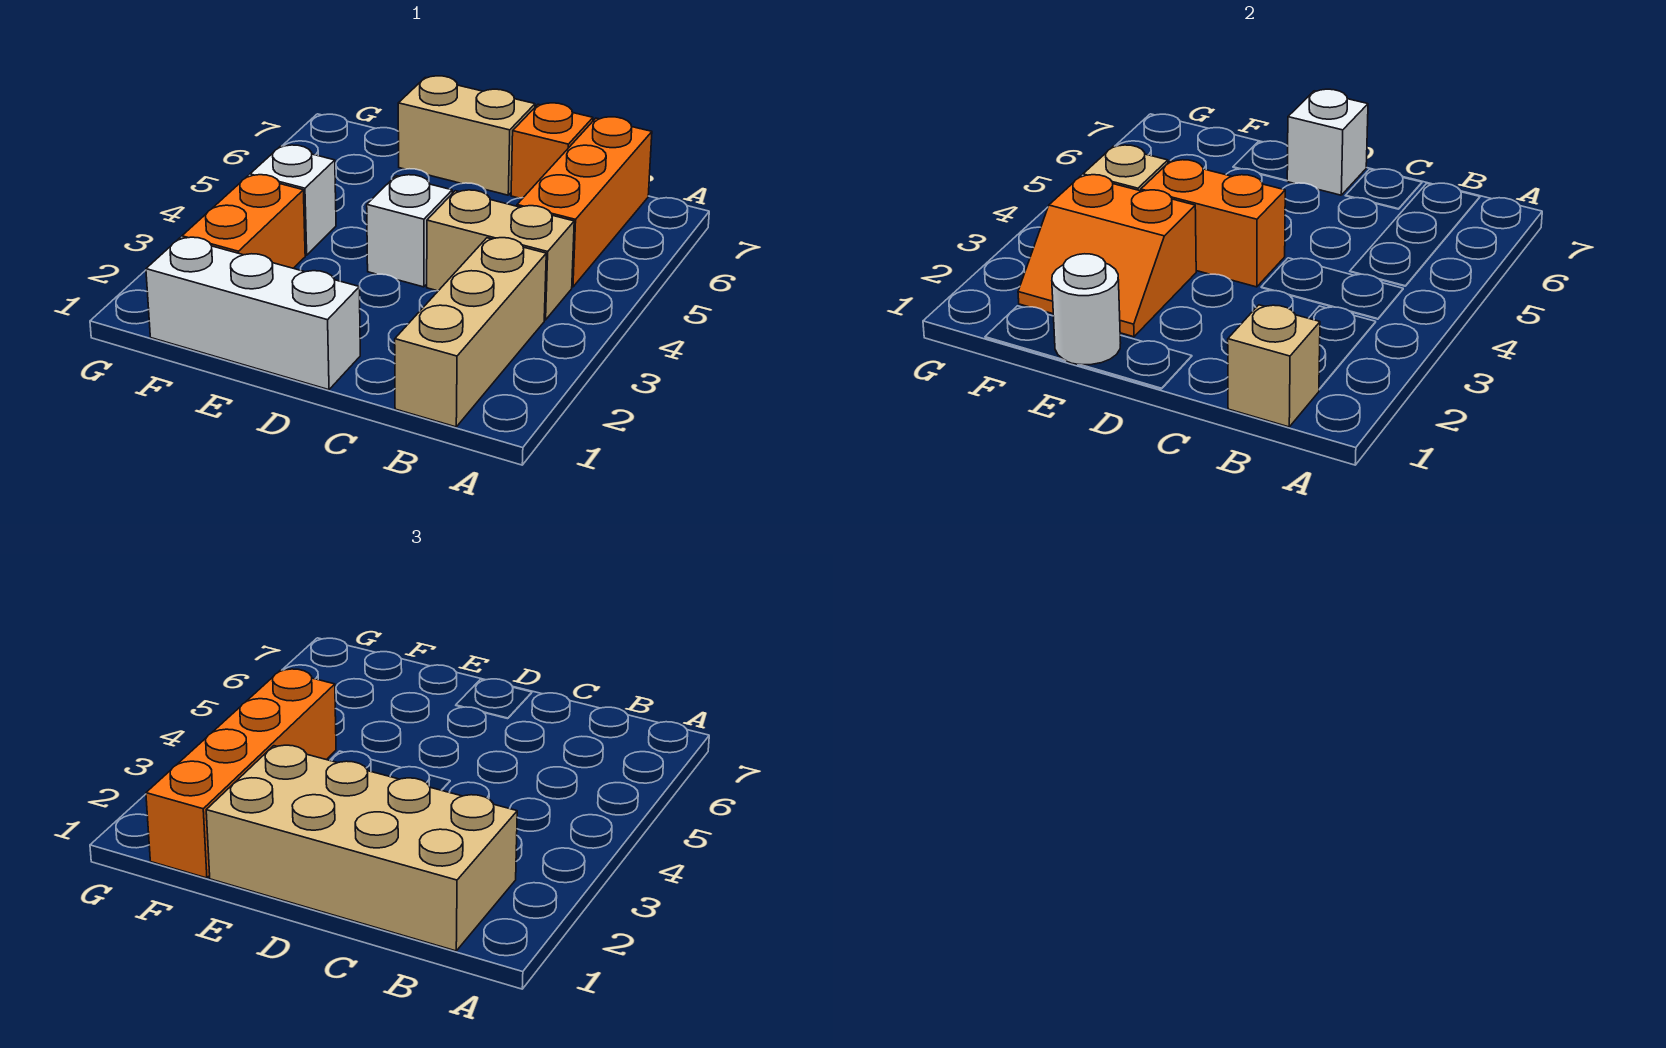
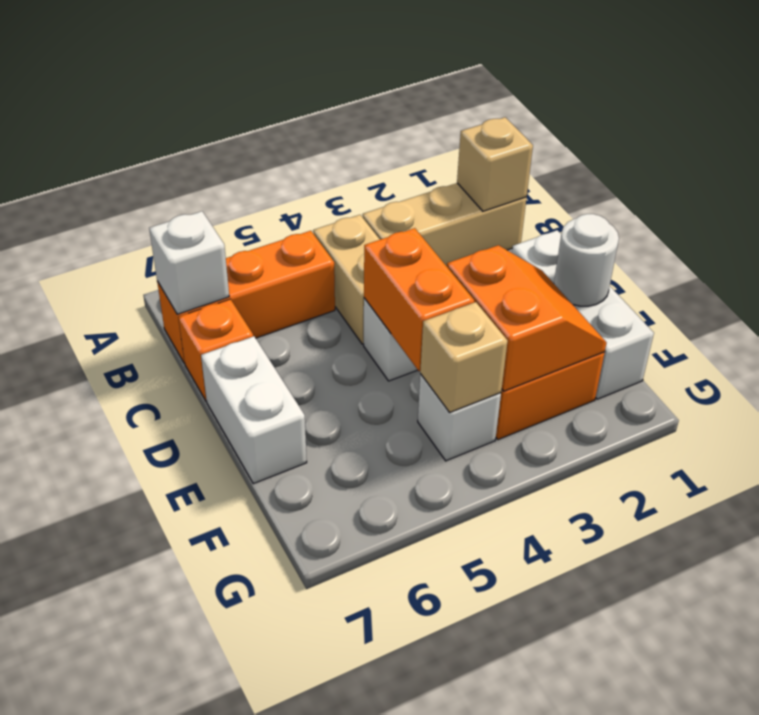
tan 2x4 brick [206,745,517,951] -> none
tan 1x2 brick [398,76,535,195] -> white 1x2 brick [201,336,307,484]
white 1x1 brick [1287,89,1368,195] -> white 1x1 brick moved to [149,211,229,314]
orange 1x4 brick [146,669,336,878] -> none

